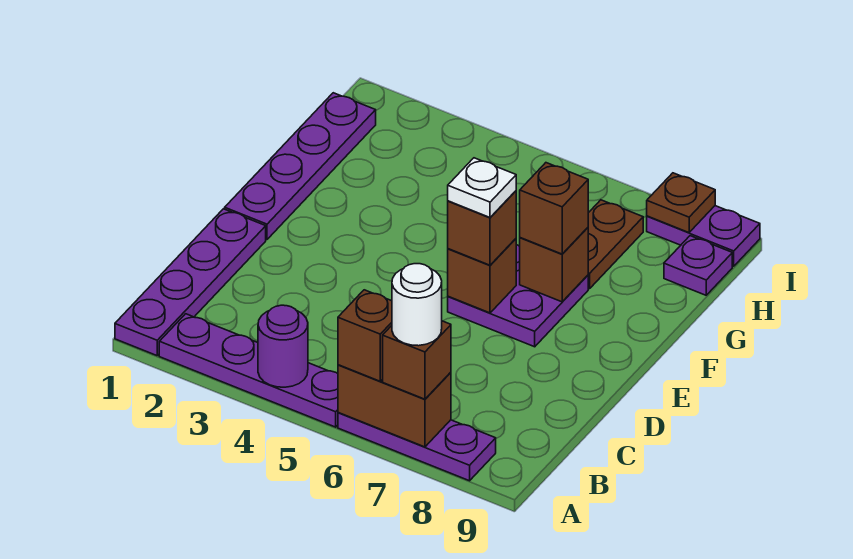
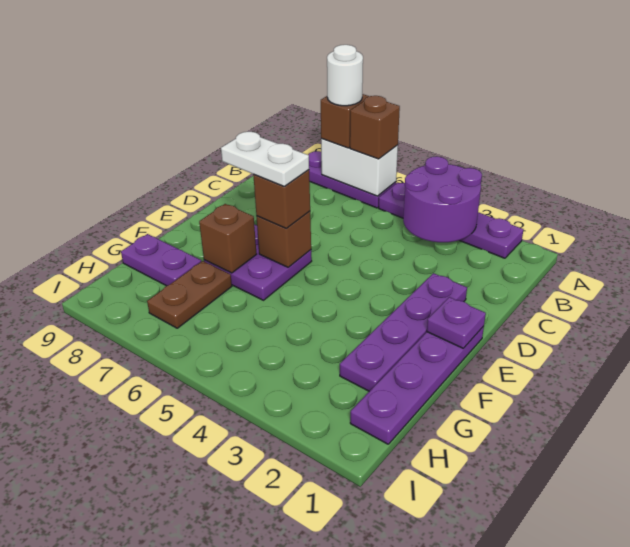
purple 1x4 plate [115,209,266,356] -> purple 1x4 plate moved to [340,273,467,391]
purple 1x1 round brick [258,305,308,387] -> purple 2x2 round brick [403,156,482,242]
brown 1x2 brick [338,365,451,447] -> white 1x2 brick [321,139,398,196]
white 1x1 plate [448,158,516,217] -> white 1x2 plate [221,132,309,186]
brown 1x1 brick [520,163,588,254] -> none
purple 1x1 plate [664,236,732,295] -> purple 1x1 plate moved to [427,297,486,348]
purple 1x2 plate [647,206,760,266] -> purple 1x2 plate moved to [121,234,201,286]
brown 1x1 plate [647,173,715,233] -> none

